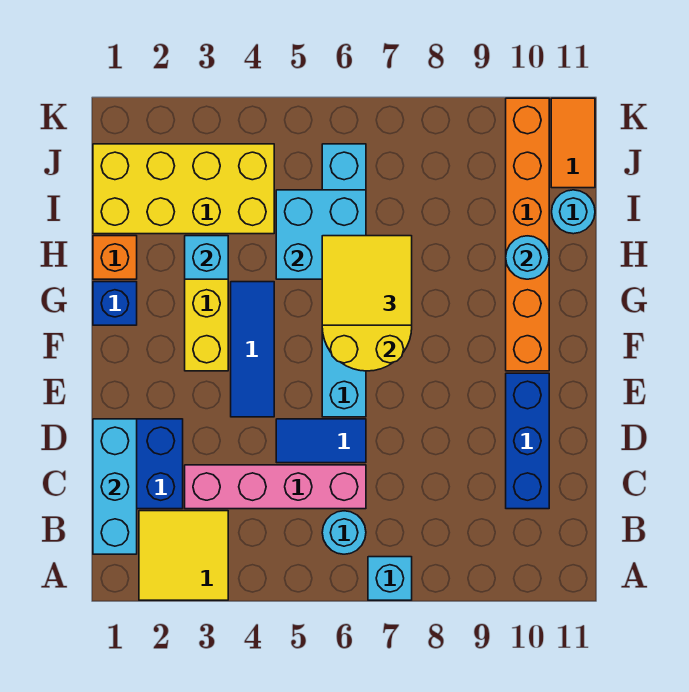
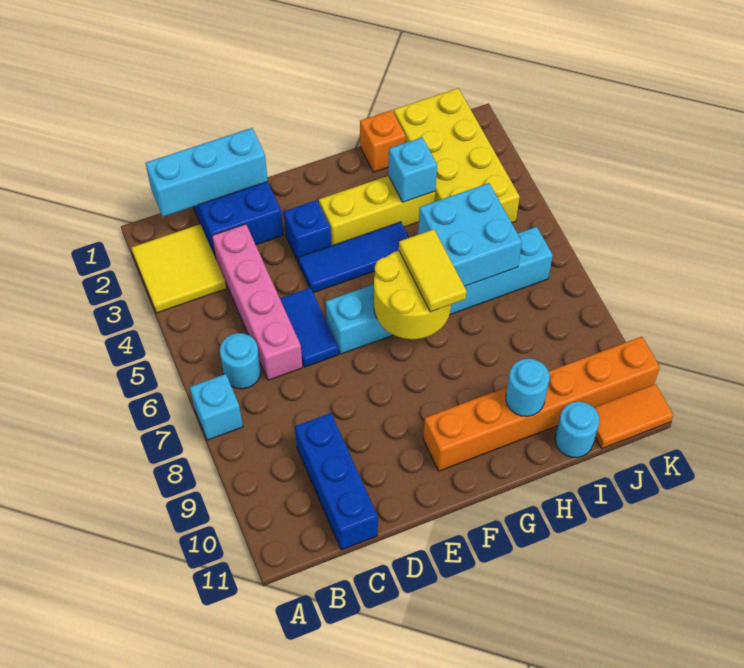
blue 1x3 brick [506,373,549,509] -> blue 1x3 brick turned to [295,413,378,550]
blue 1x1 brick [93,282,137,325] -> blue 1x1 brick moved to [284,200,331,263]
yellow 2x2 tile [322,236,412,325] -> yellow 1x2 tile [399,229,467,312]

